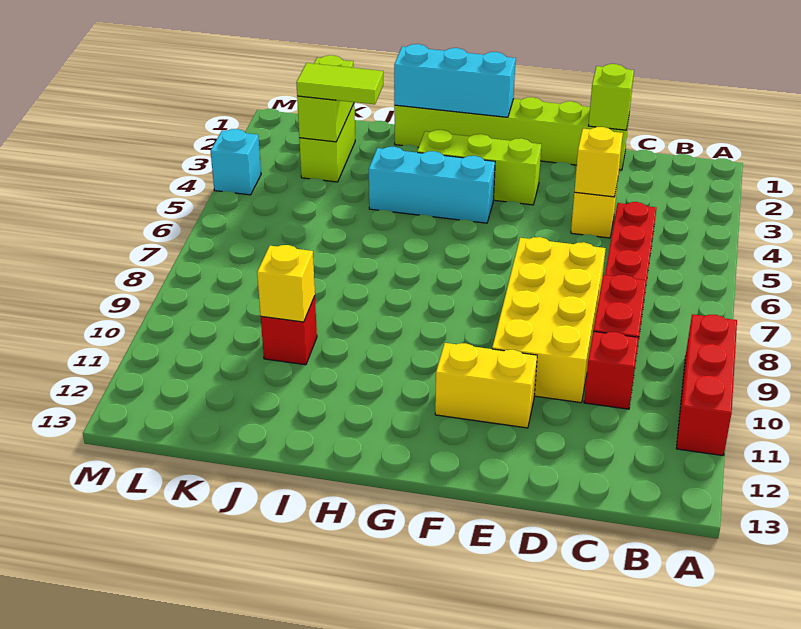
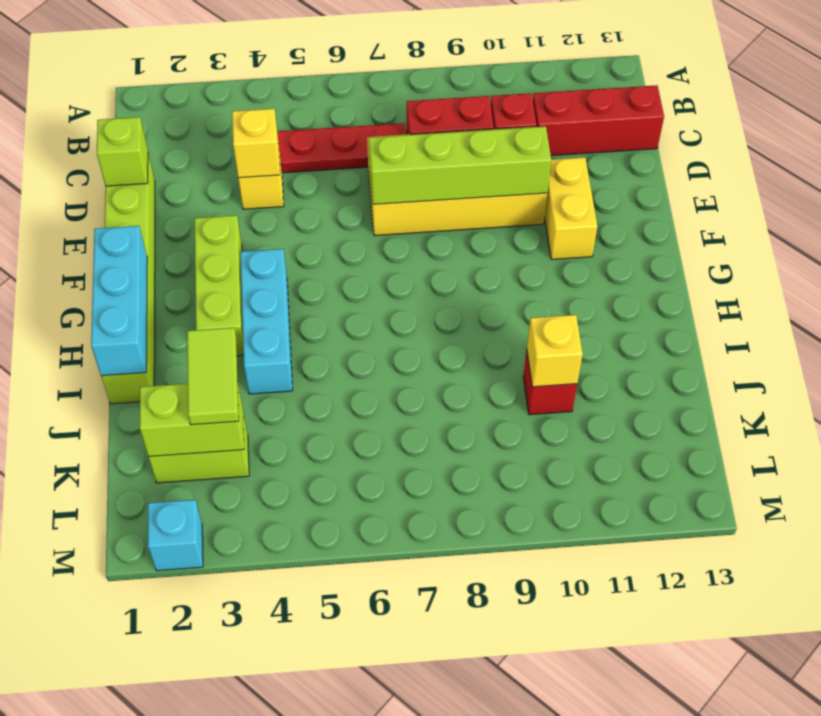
red 1x3 brick [676,314,737,456] -> red 1x3 brick moved to [533,85,664,156]
none -> lime 1x4 brick [369,126,551,204]
cyan 1x1 brick [211,129,261,195] -> cyan 1x1 brick moved to [148,500,203,571]

